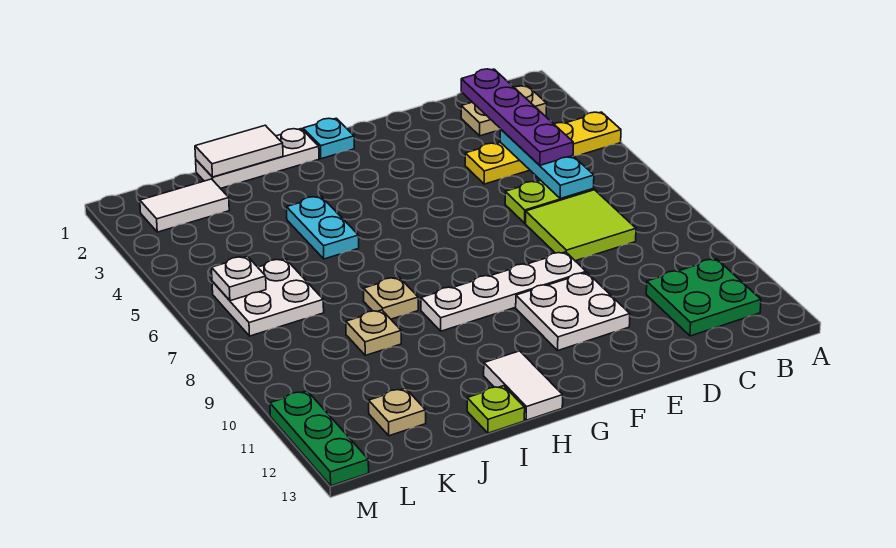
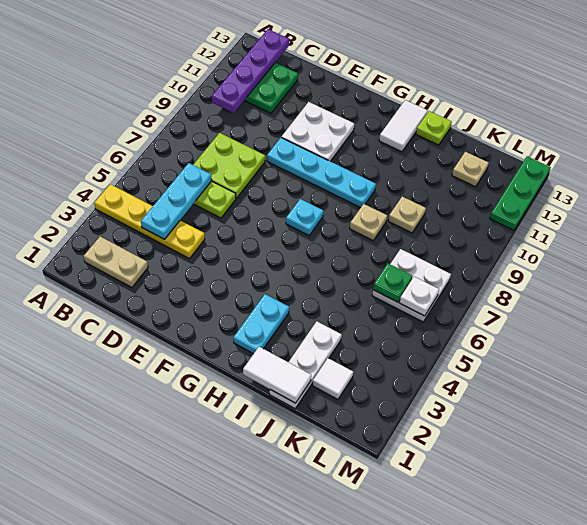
purple 1x4 plate [461,69,573,165] -> purple 1x4 plate moved to [212,29,289,113]
lime 2x2 tile [526,190,636,261] -> lime 2x2 plate [193,133,265,198]
white 1x4 plate [421,252,586,331] -> cyan 1x4 plate [267,138,376,208]
cyan 1x1 plate [303,118,354,159] -> cyan 1x1 plate moved to [286,199,323,235]
white 1x3 plate [196,129,319,189] -> white 1x3 plate turned to [270,321,342,409]
cyan 1x2 plate [287,196,359,259] -> cyan 1x2 plate moved to [233,294,289,354]
white 1x2 tile [140,179,229,232] -> white 1x1 tile [312,358,353,399]
none -> green 1x1 plate [373,264,412,302]

